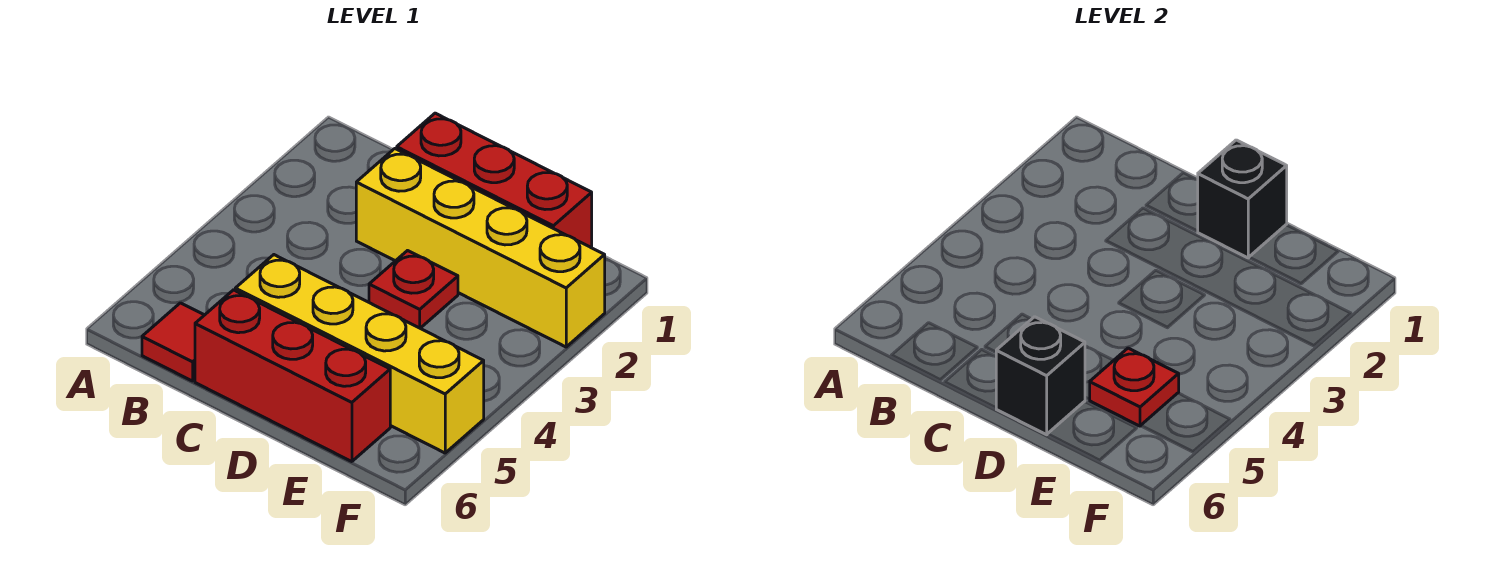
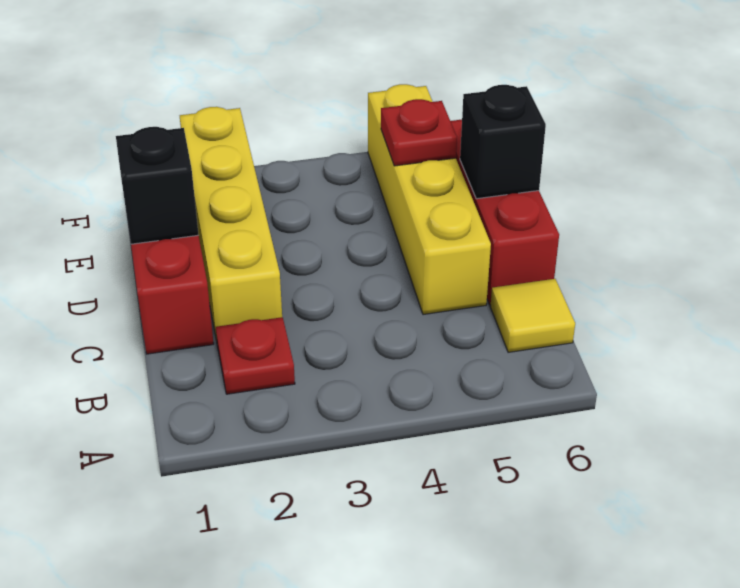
red 1x1 tile [142,303,204,381] -> yellow 1x1 tile [490,279,575,352]
red 1x1 plate [369,251,458,328] -> red 1x1 plate moved to [216,317,295,394]

